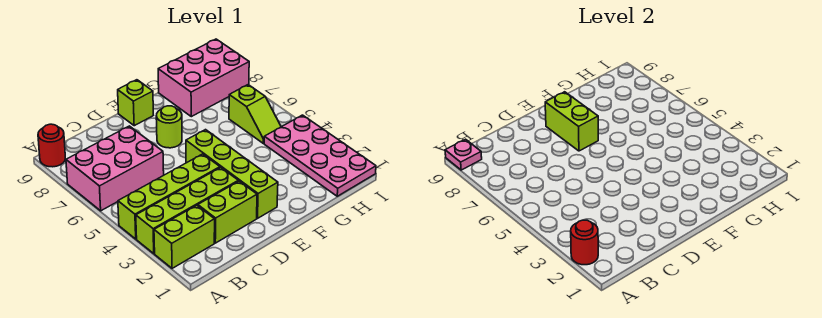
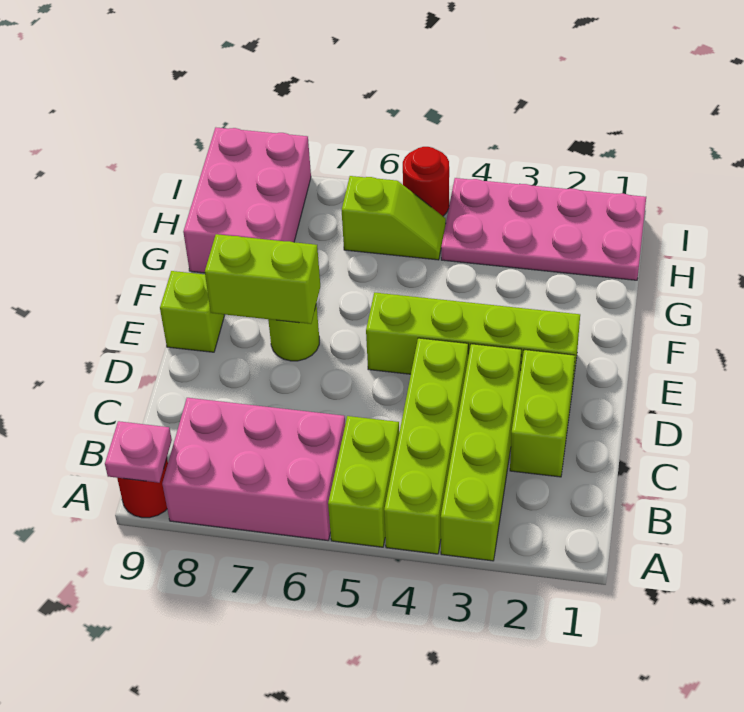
lime 1x2 brick [154,205,215,268] -> lime 1x2 brick moved to [328,416,399,547]
red 1x1 round brick [571,220,598,265] -> red 1x1 round brick moved to [403,147,449,216]
pink 2x3 brick [66,126,164,211] -> pink 2x3 brick turned to [162,398,345,540]

